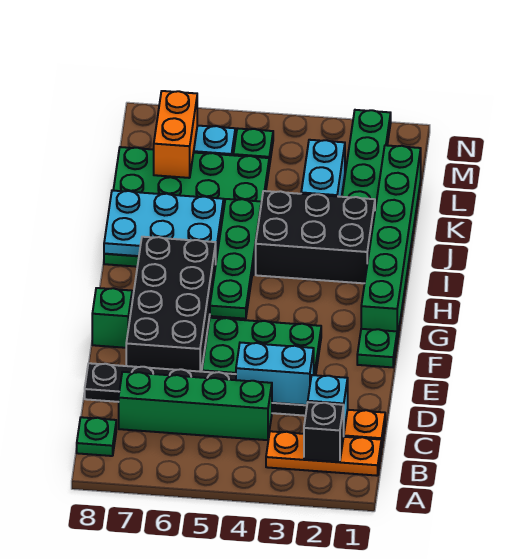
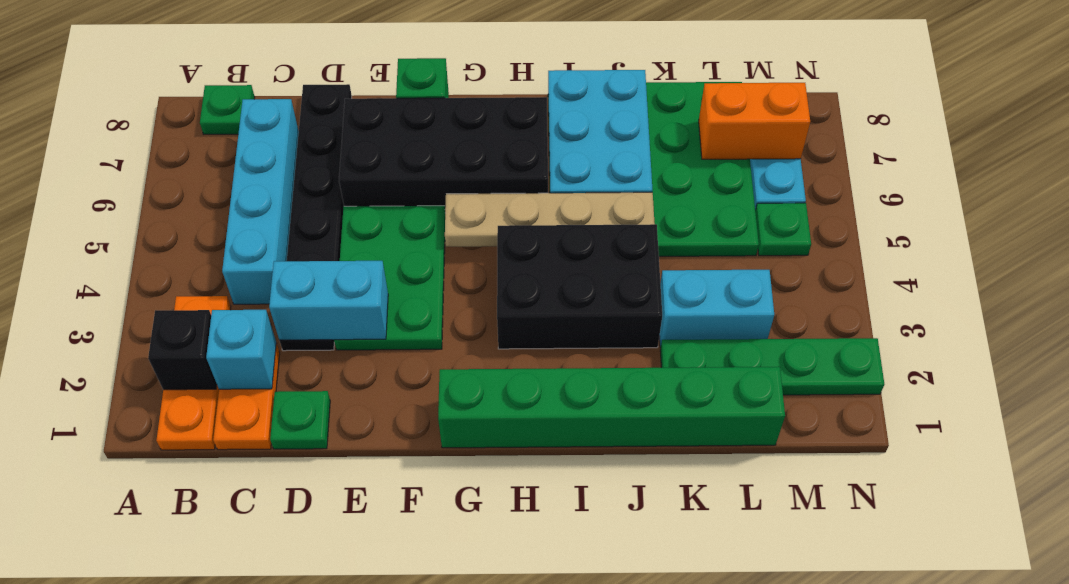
green 1x4 brick [119,372,272,440] -> cyan 1x4 brick [222,99,299,304]
cyan 1x2 brick [236,343,314,405] -> cyan 1x2 brick turned to [269,261,388,340]
green 1x1 plate [357,329,397,367] -> green 1x1 plate moved to [270,391,330,449]
green 1x4 plate [210,199,261,319] -> tan 1x4 plate [445,192,655,247]
black 2x3 brick [256,191,375,283] -> black 2x3 brick turned to [497,224,662,349]

